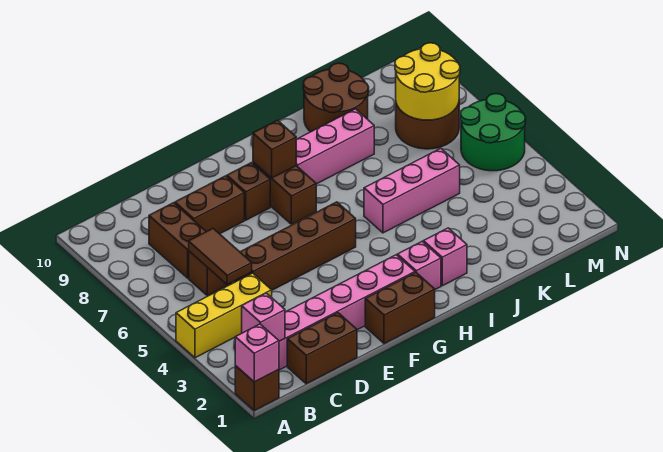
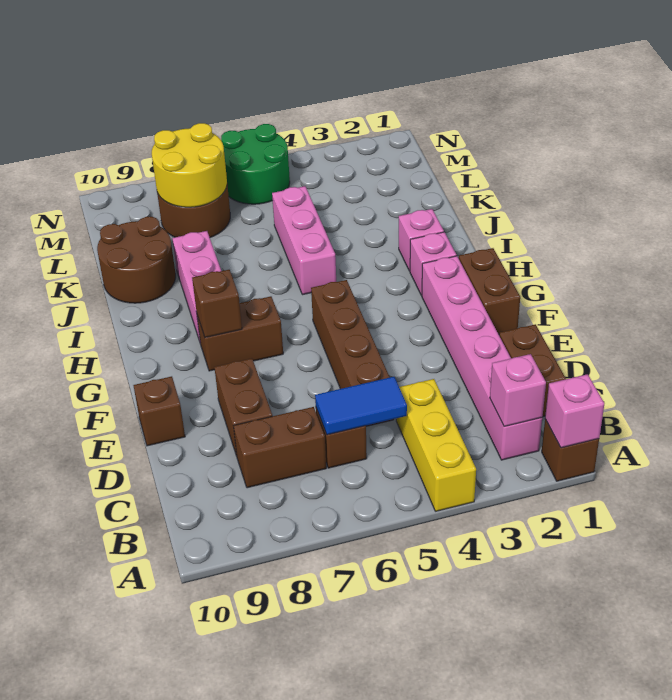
brown 1x2 tile [189,228,252,285] -> blue 1x2 tile [315,377,407,435]
brown 1x1 brick [227,163,270,220] -> brown 1x1 brick moved to [133,376,185,446]

